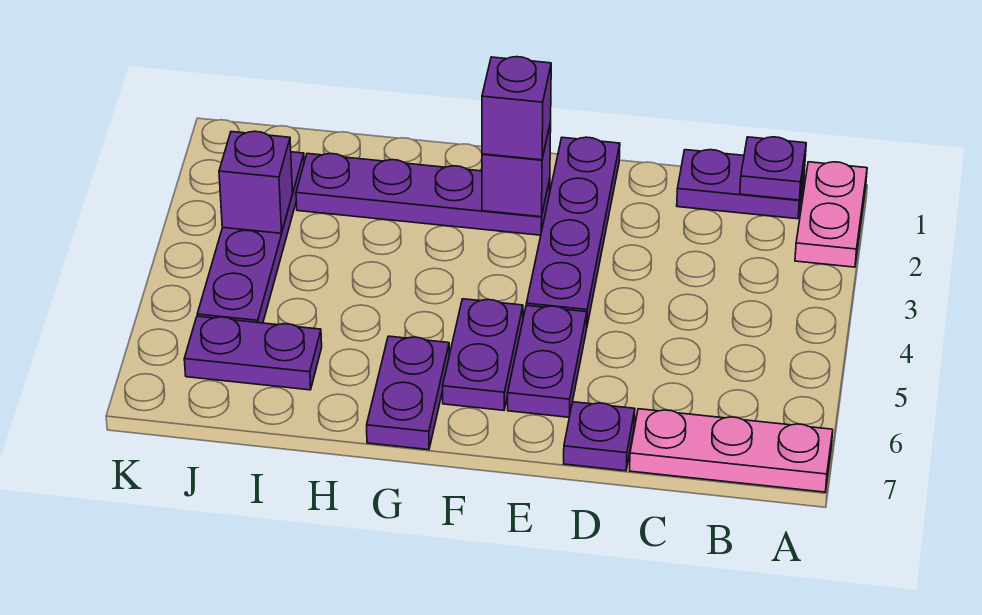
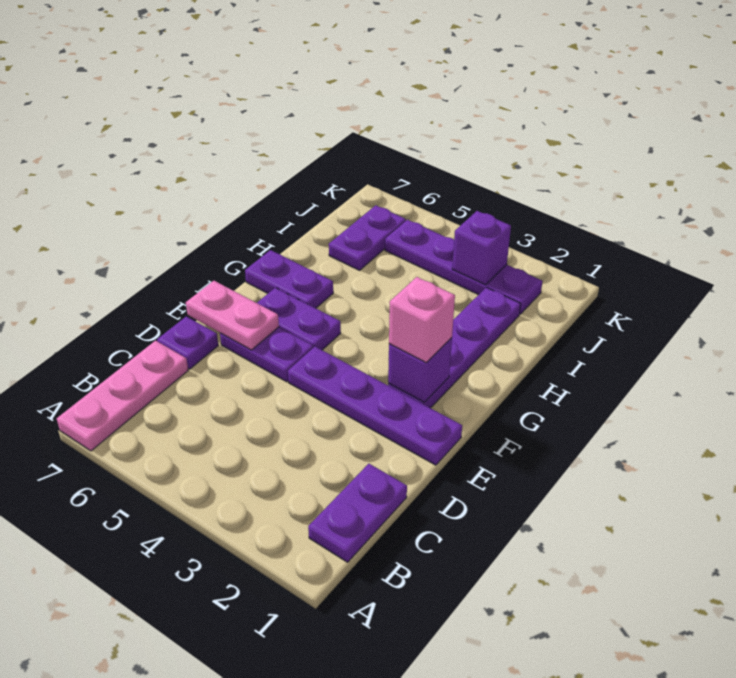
pink 1x2 plate [795,162,867,267] -> pink 1x2 plate moved to [186,281,279,350]
purple 1x1 plate [740,137,806,200] -> none
purple 1x1 brick [482,57,551,160] -> pink 1x1 brick [389,277,455,363]

